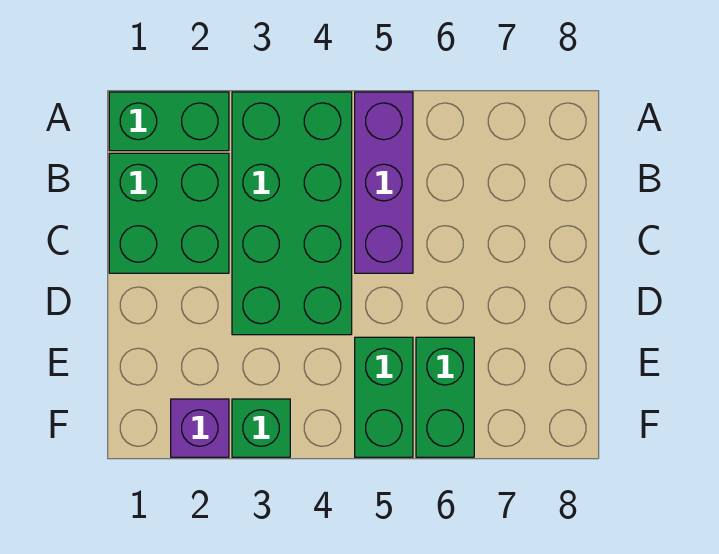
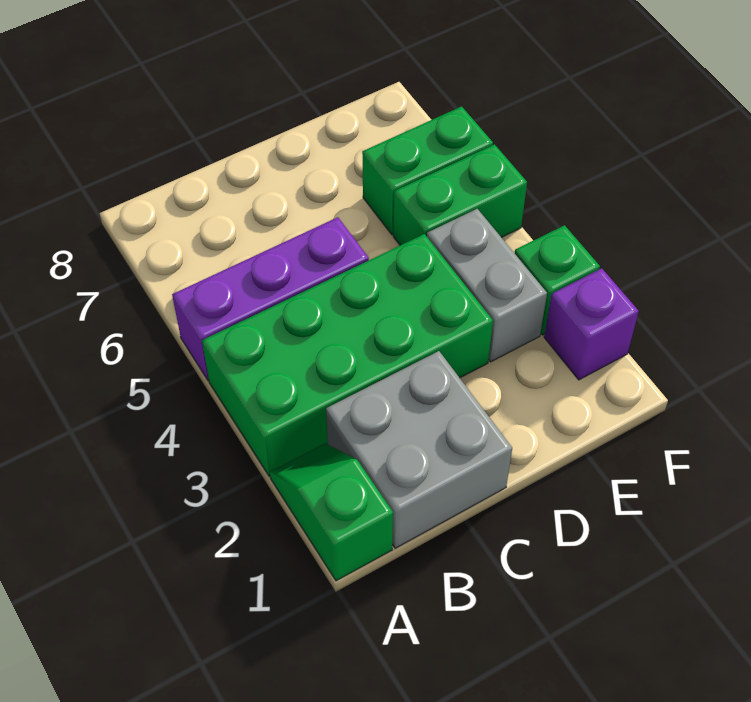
green 1x2 brick [109,92,229,151] -> green 1x2 slope [270,443,393,581]
green 2x2 brick [109,153,229,273] -> grey 2x2 brick [326,351,512,548]
none -> grey 1x2 brick [427,209,547,362]

